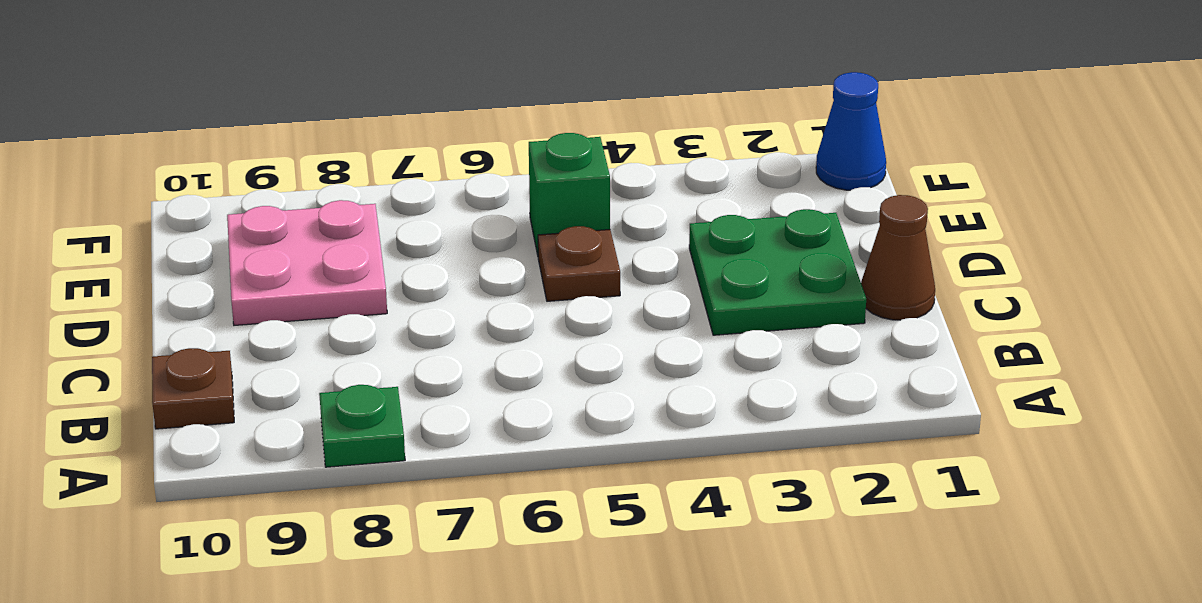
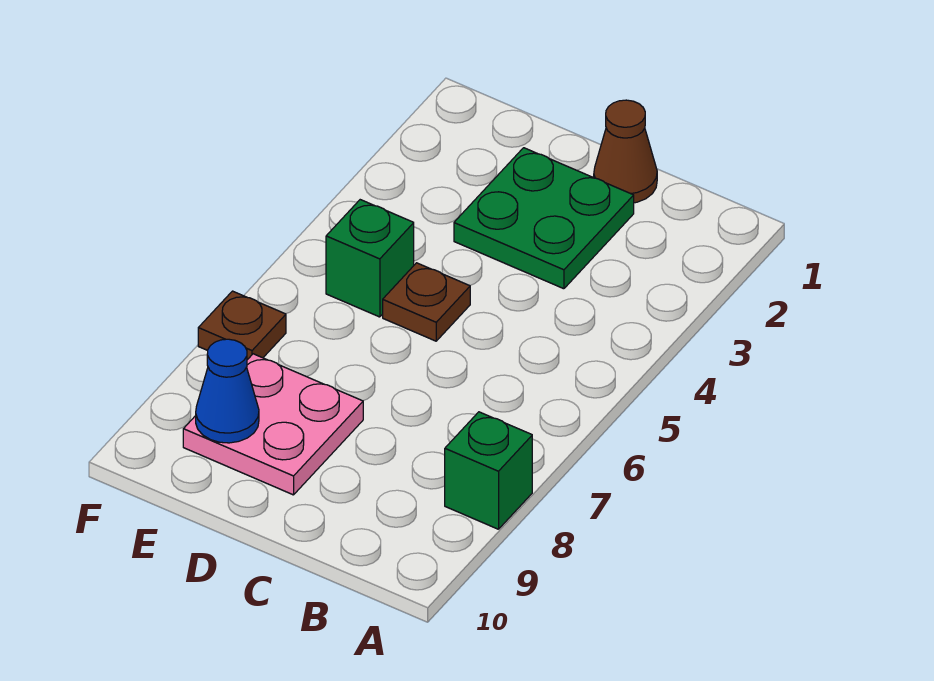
green 1x1 plate [319,385,405,467] -> green 1x1 brick [445,412,532,529]
brown 1x1 plate [152,348,234,429] -> brown 1x1 plate moved to [198,291,286,360]
blue 1x1 cone [816,72,886,190] -> blue 1x1 cone moved to [196,339,259,443]

